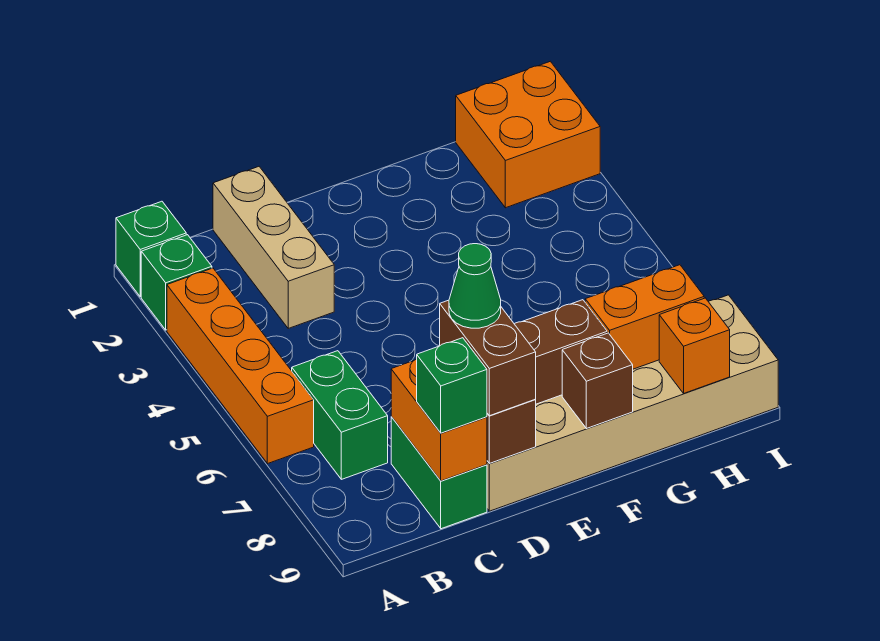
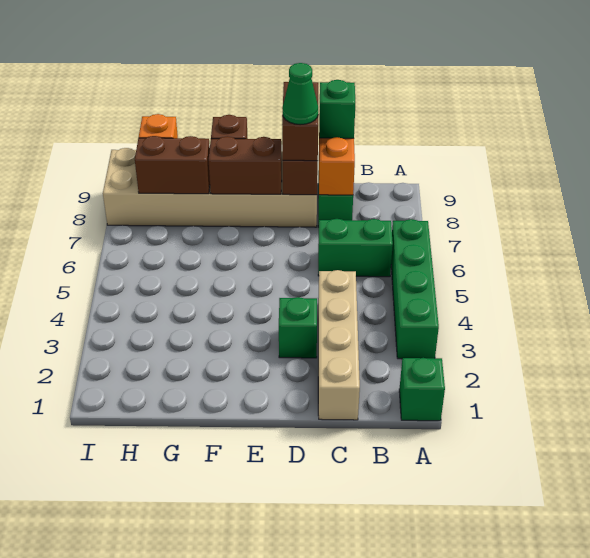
green 1x1 brick [141,235,212,330] -> green 1x1 brick moved to [279,297,317,358]
orange 1x4 brick [167,268,314,464] -> green 1x4 brick [391,219,439,359]
green 1x2 brick [292,351,388,479] -> green 1x2 brick turned to [318,219,393,277]
tan 1x3 brick [213,167,334,328] -> tan 1x4 brick [318,270,360,420]
orange 1x2 brick [585,265,704,369] -> brown 1x2 brick [135,136,210,194]
orange 2x2 brick [456,61,600,208] -> none

